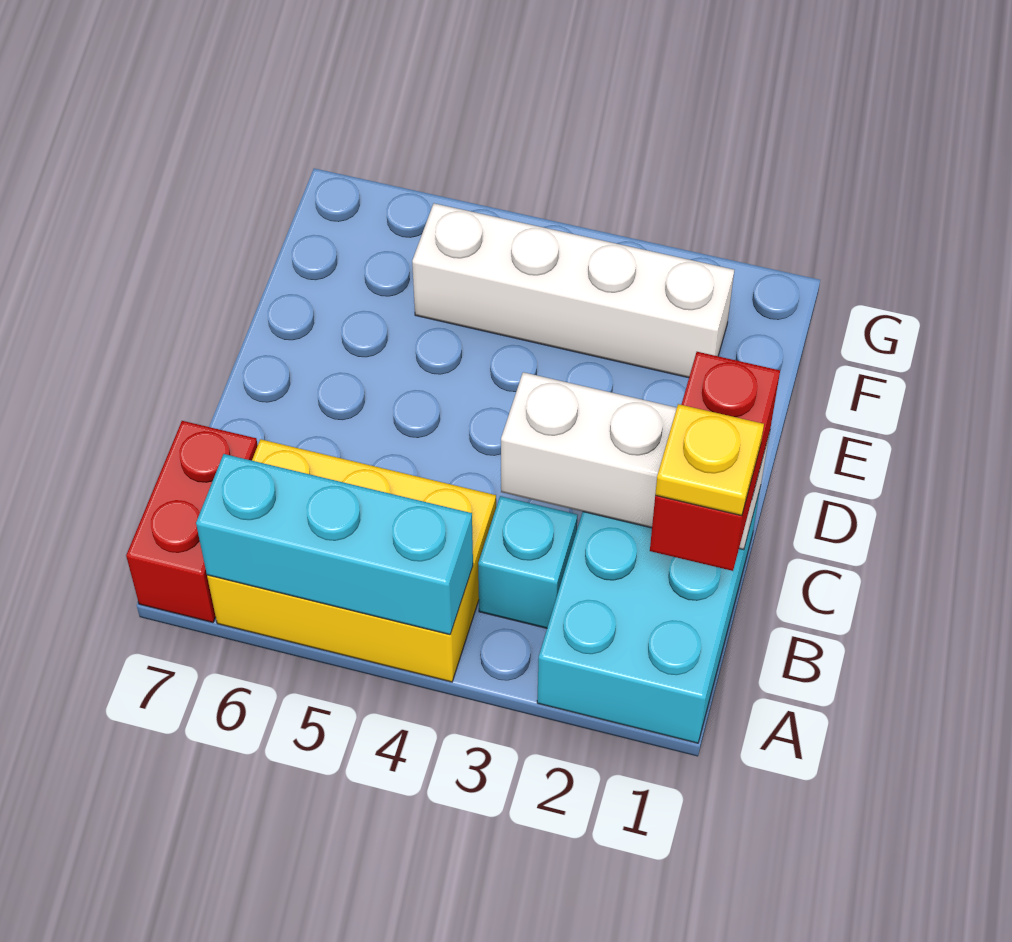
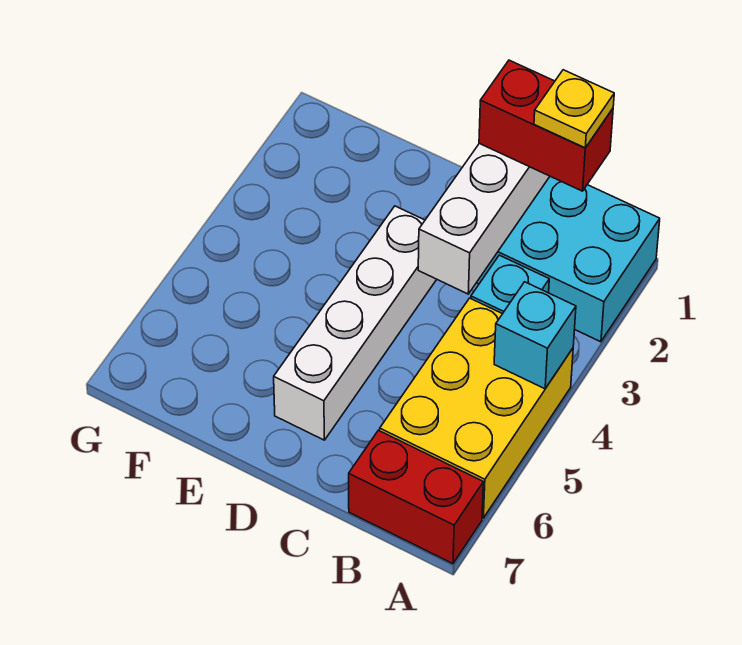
cyan 1x3 brick [196,454,473,635] -> cyan 1x1 brick [494,282,576,389]
white 1x4 brick [412,203,734,378] -> white 1x4 brick moved to [274,206,437,440]

